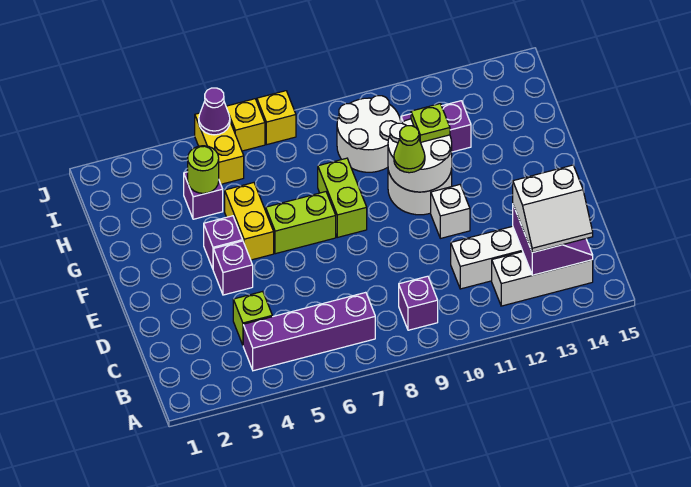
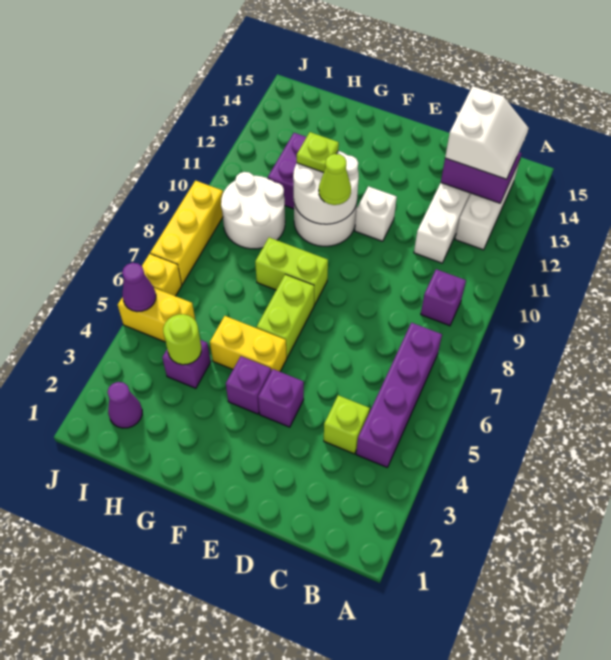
none -> purple 1x1 cone [108,382,142,428]
yellow 1x1 brick [257,91,296,145] -> yellow 1x3 brick [150,181,223,284]

